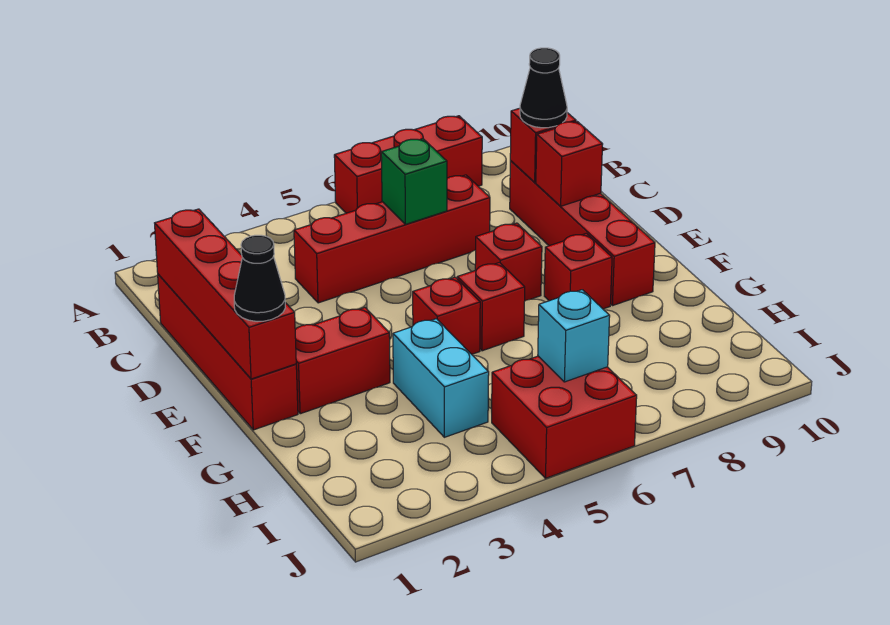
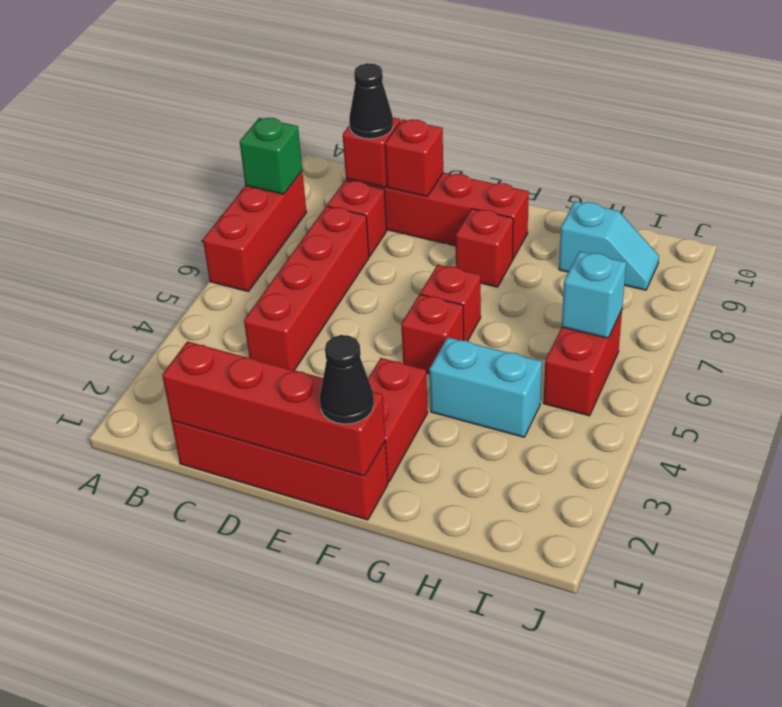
green 1x1 brick [381,139,447,224] -> green 1x1 brick moved to [240,118,302,194]
red 1x1 brick [475,223,542,301] -> red 1x1 brick moved to [327,180,387,257]
none -> cyan 1x2 slope [559,201,659,290]
red 2x2 brick [492,356,637,478] -> red 1x2 brick [543,310,622,416]

